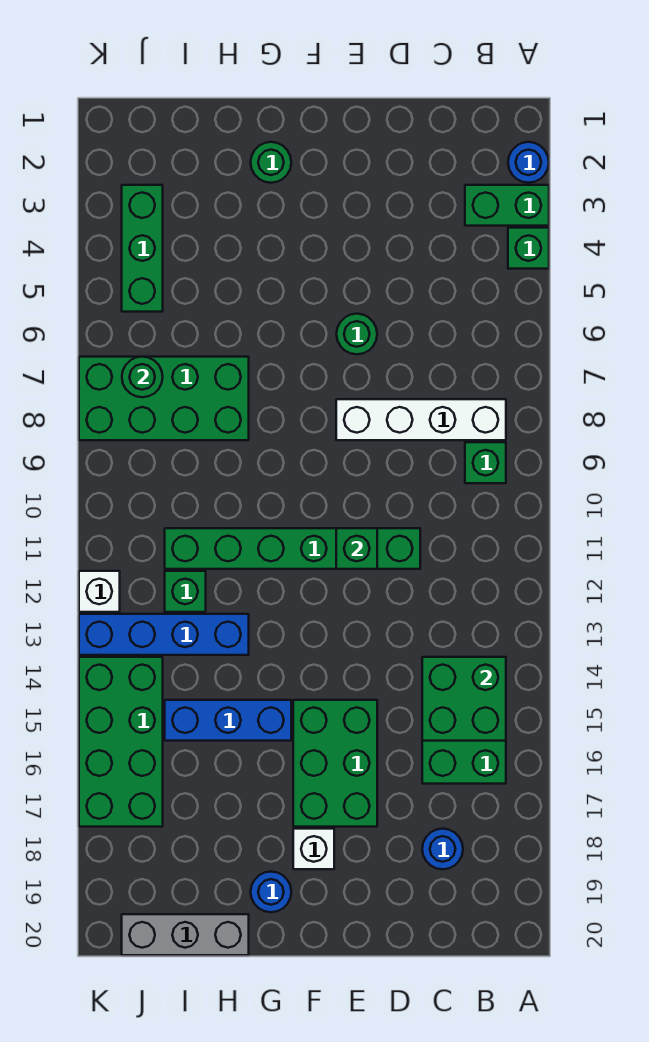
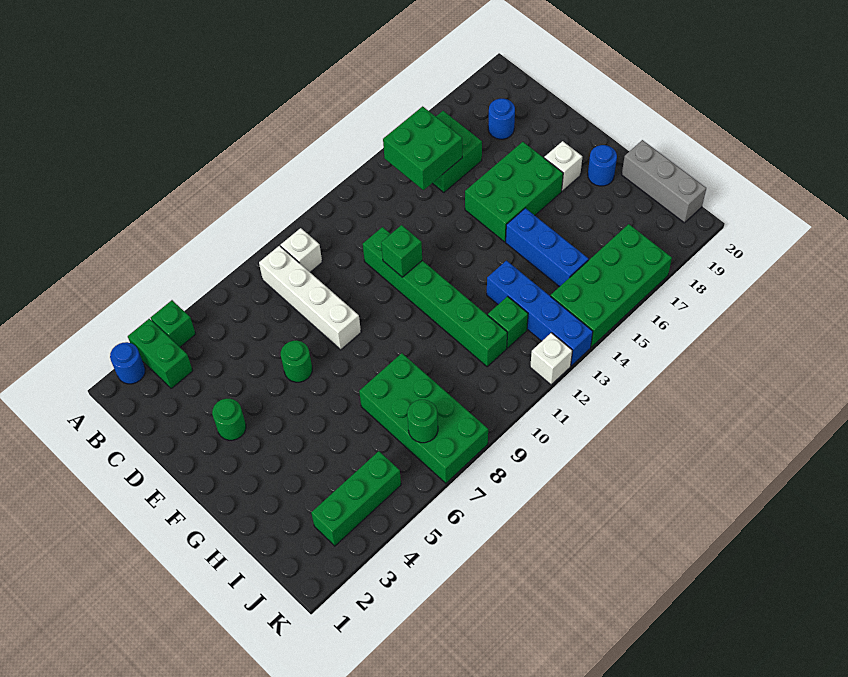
green 1x1 brick [465,442,506,483] -> white 1x1 brick [281,228,322,272]
green 1x1 round brick [251,142,291,183] -> green 1x1 round brick moved to [212,399,246,440]

